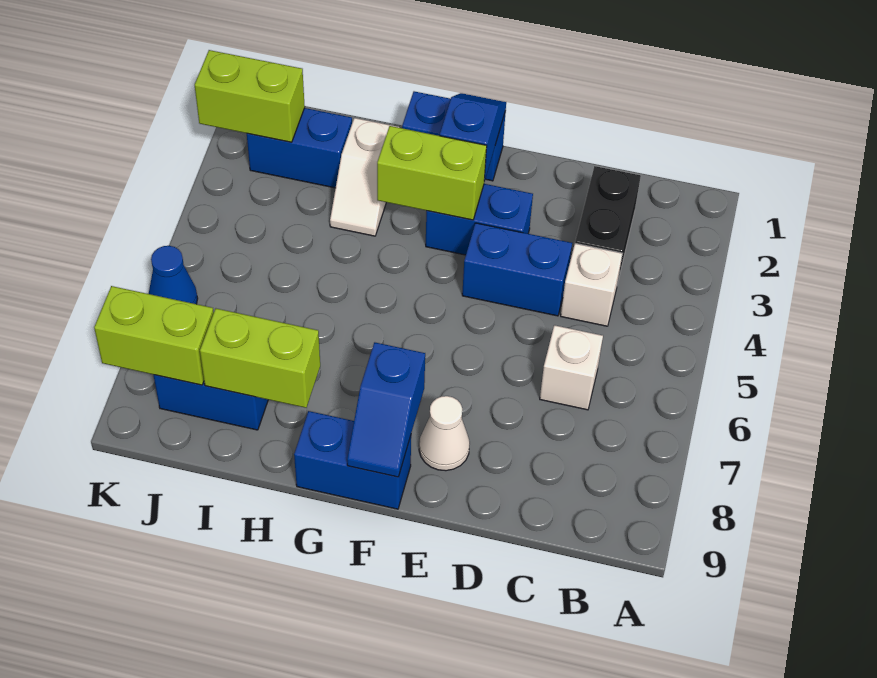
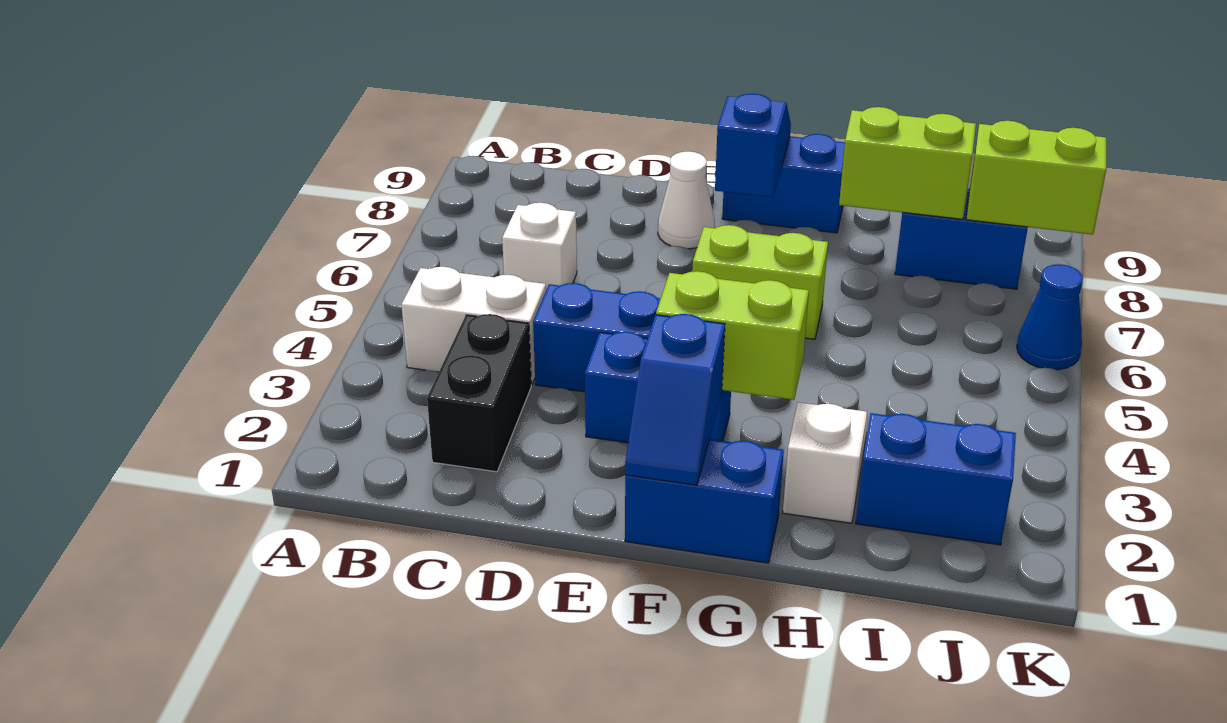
white 1x1 brick [561,243,623,326] -> white 1x2 brick [401,267,546,385]
lime 1x2 brick [195,50,305,142] -> lime 1x2 brick moved to [693,225,828,339]

